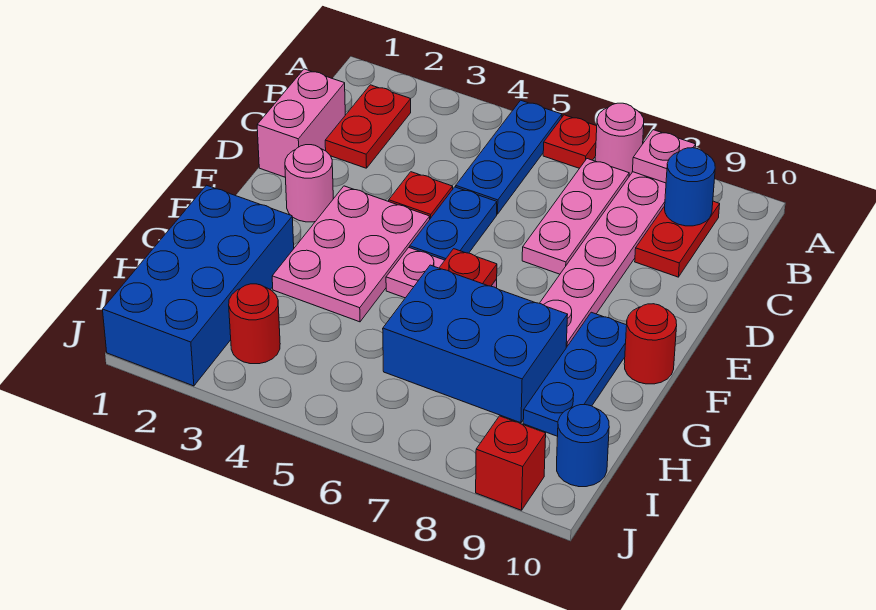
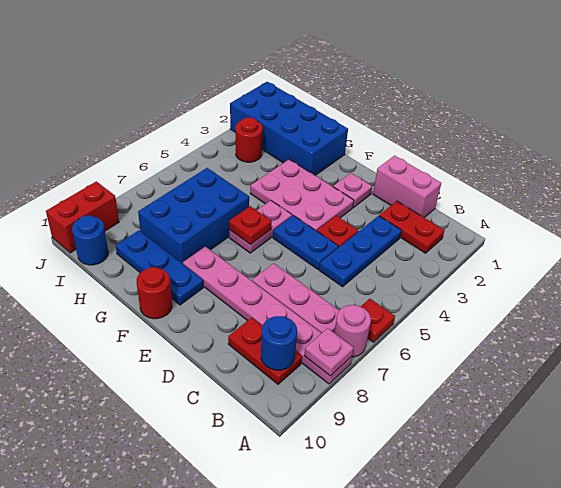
blue 1x3 plate [456,100,562,214] -> blue 1x3 plate turned to [319,216,402,287]
pink 1x1 round brick [285,145,333,222] -> pink 1x1 plate [333,173,372,207]
red 1x1 brick [476,416,546,510] -> red 1x2 brick [46,181,119,253]

